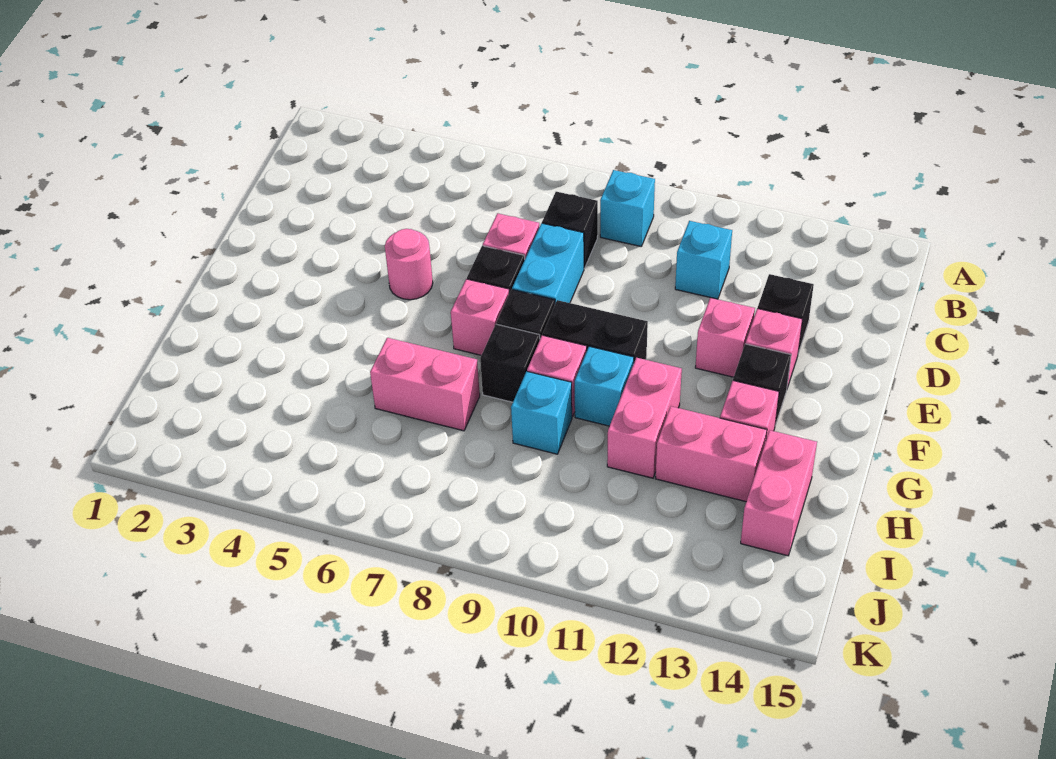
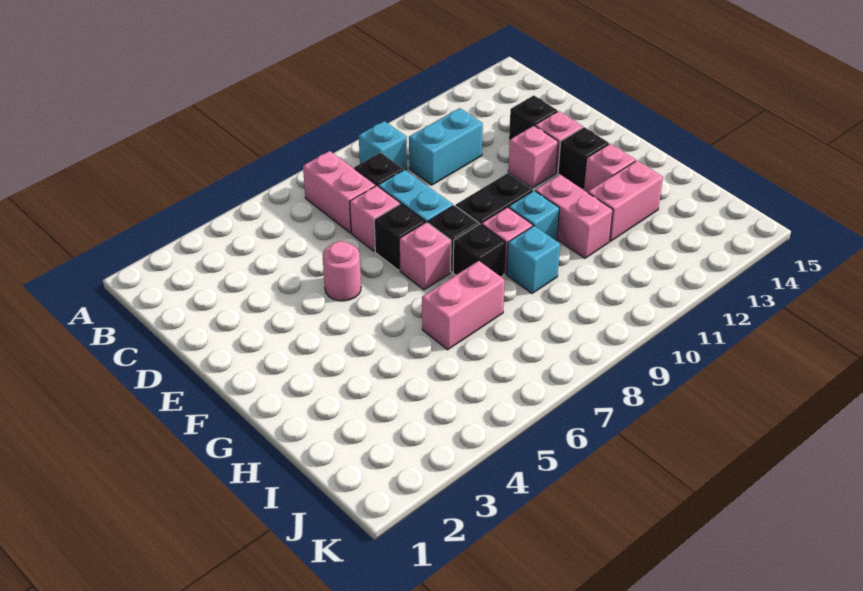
cyan 1x1 brick [675,221,732,299] -> cyan 1x2 brick [409,108,483,185]
pink 1x2 brick [741,430,817,556] -> pink 1x2 brick moved to [303,151,376,233]

